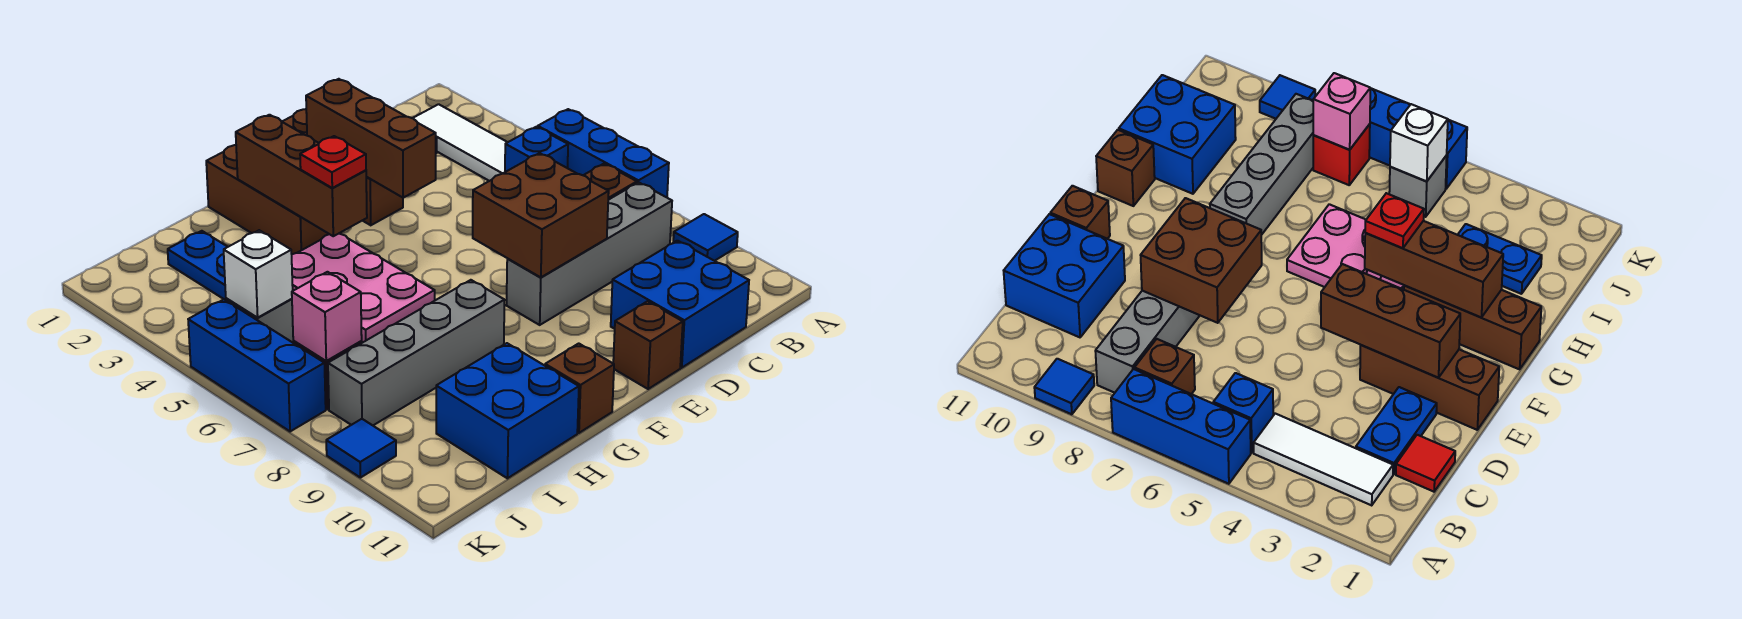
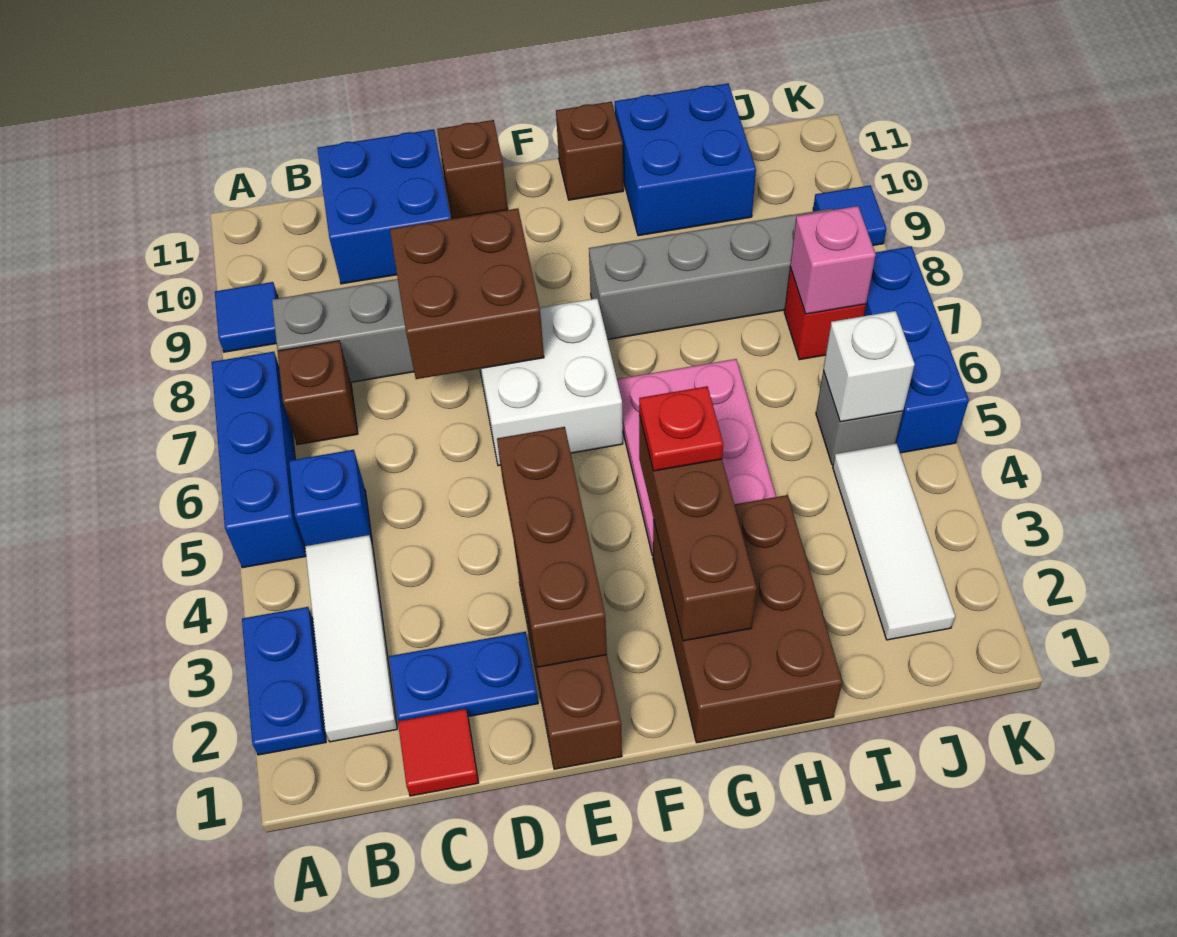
none -> white 2x2 brick [480,298,623,466]
brown 1x3 brick [206,145,329,254] -> brown 2x3 brick [653,495,842,743]
blue 1x2 plate [168,231,227,300] -> blue 1x2 plate moved to [242,607,326,755]
none -> white 1x3 tile [833,443,955,640]

